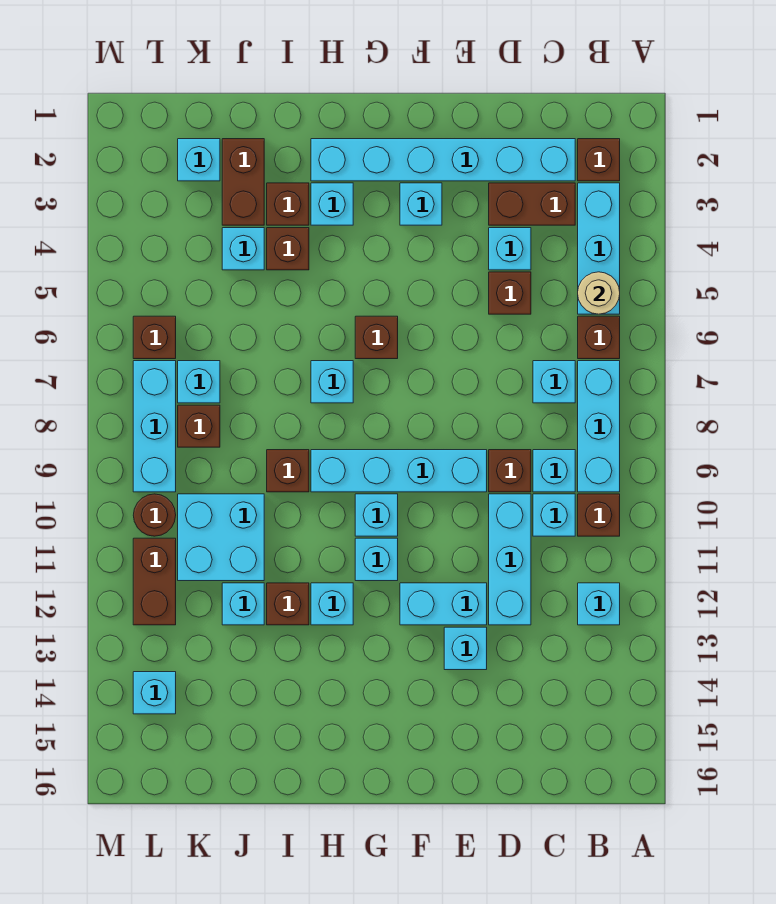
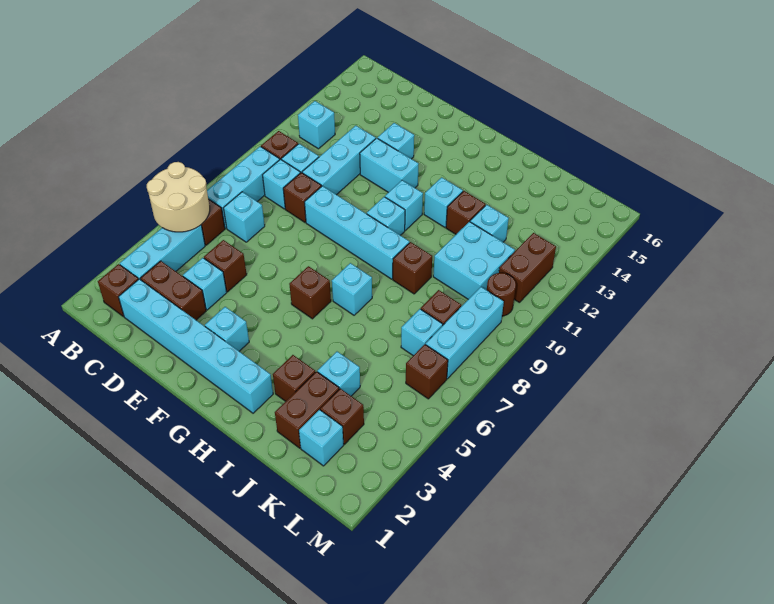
tan 1x1 round brick [578,272,620,314] -> tan 2x2 round brick [147,162,210,232]
cyan 1x1 brick [311,183,353,225] -> none
brown 1x1 brick [267,228,309,270] -> brown 1x1 brick moved to [320,389,364,444]
cyan 1x1 brick [133,672,176,714] -> none

